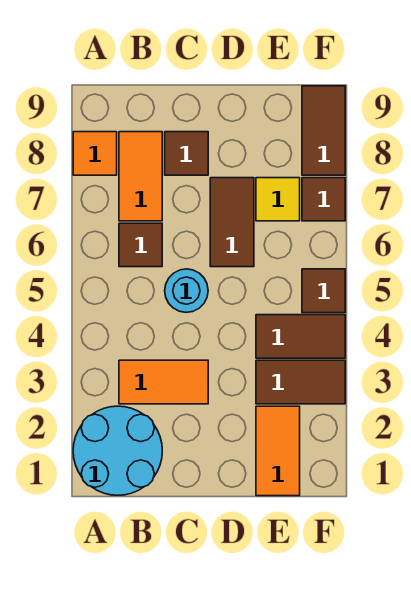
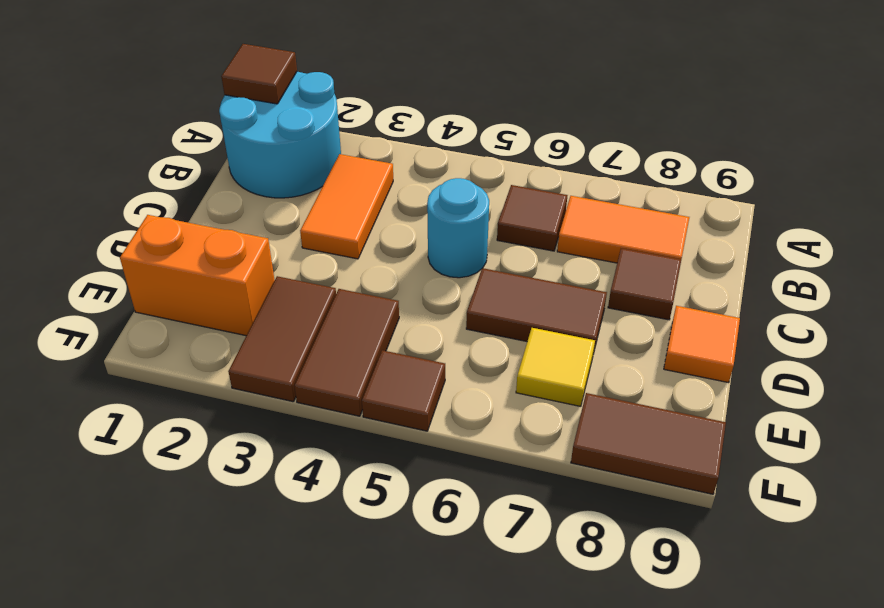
orange 1x1 tile [73,132,117,175] -> orange 1x1 tile moved to [664,306,740,383]
orange 1x2 tile [256,406,300,496] -> orange 1x2 brick [120,215,275,336]
brown 1x1 tile [302,178,345,221] -> brown 1x1 tile moved to [221,44,297,104]

